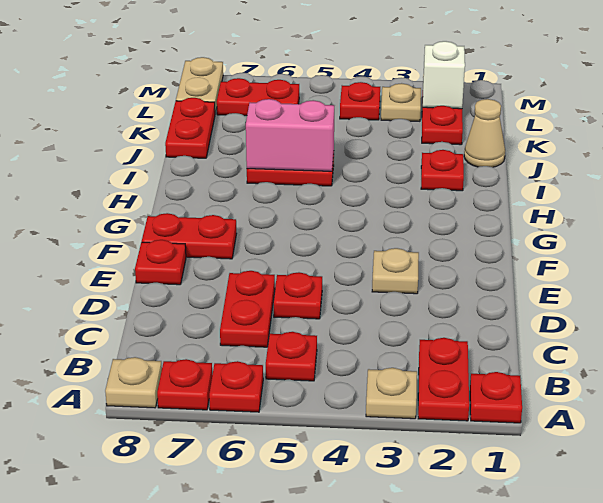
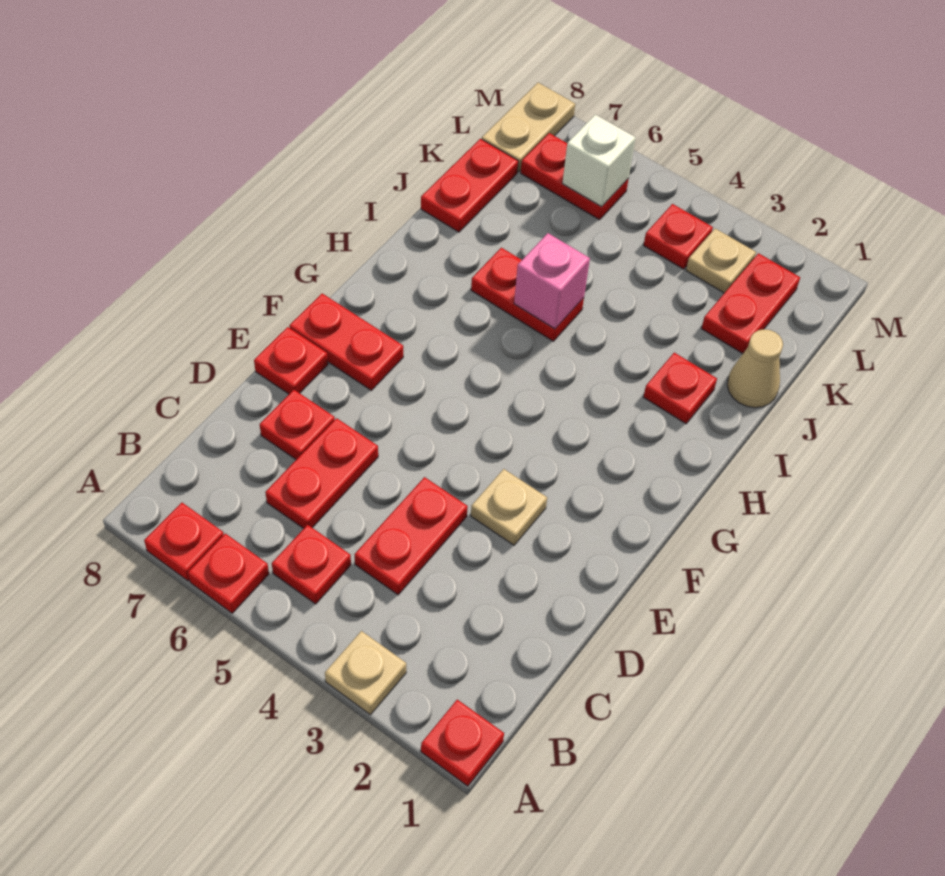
red 1x2 plate [418,338,469,421] -> red 1x2 plate moved to [355,477,468,595]
tan 1x1 plate [105,357,162,408] -> none
red 1x1 plate [273,272,322,319] -> red 1x1 plate moved to [260,390,335,460]
pink 1x2 brick [246,99,334,171] -> pink 1x1 brick [514,233,590,329]
white 1x1 brick [423,41,465,109] -> white 1x1 brick moved to [562,115,636,207]

